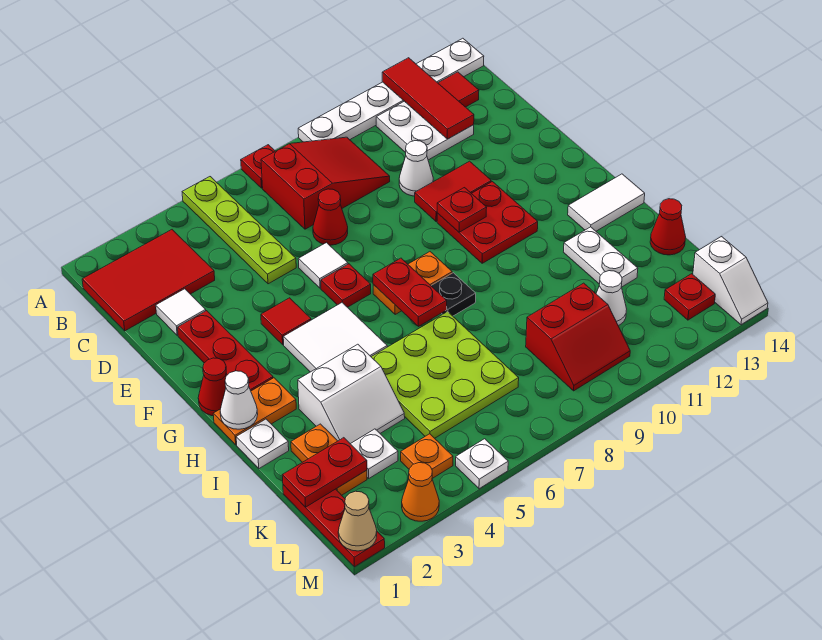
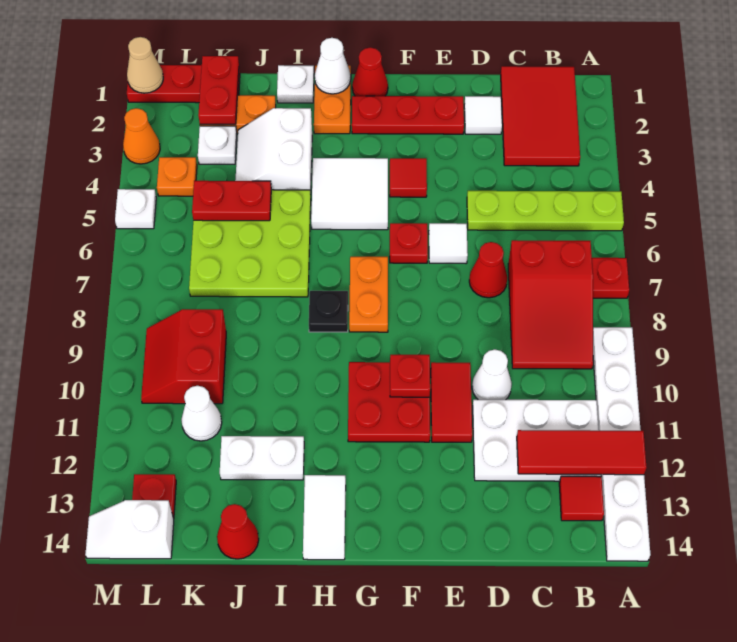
white 2x2 plate [376,101,474,160] -> white 2x3 plate [473,400,601,481]
red 1x2 plate [373,258,447,327] -> red 1x2 plate moved to [192,181,271,221]

